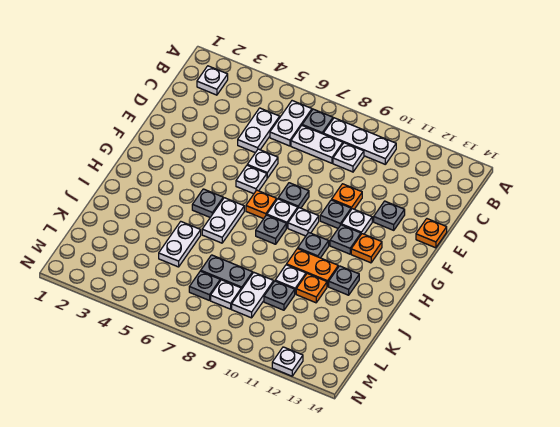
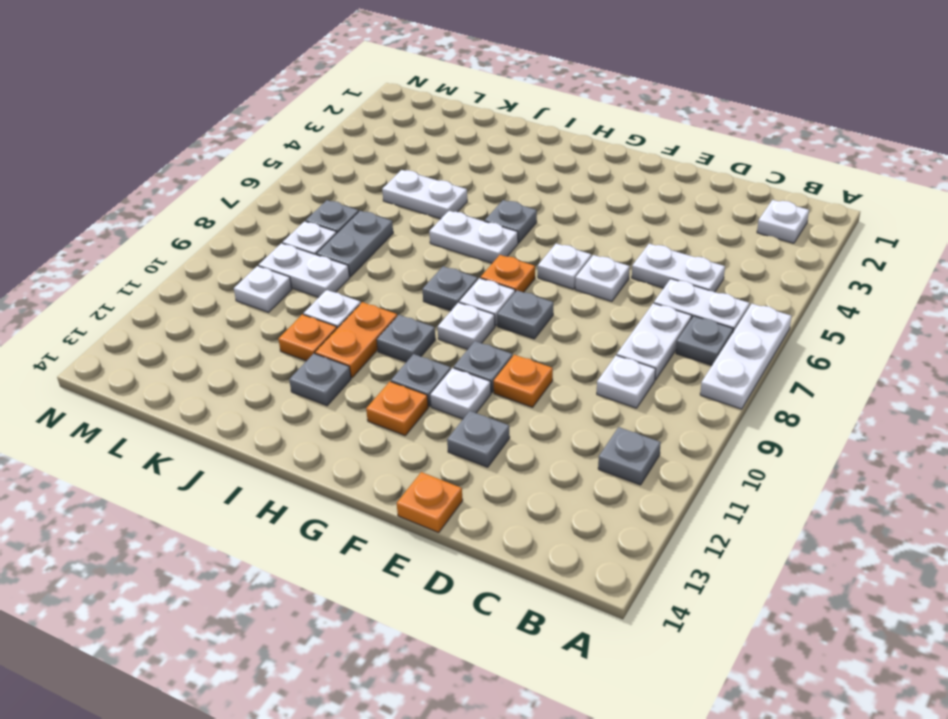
white 1x3 plate [323,118,396,164] -> white 1x3 plate moved to [700,304,792,409]
grey 1x1 plate [264,281,295,310] -> grey 1x1 plate moved to [598,427,661,485]
white 1x1 plate [272,347,303,376] -> white 1x1 plate moved to [234,266,292,312]

